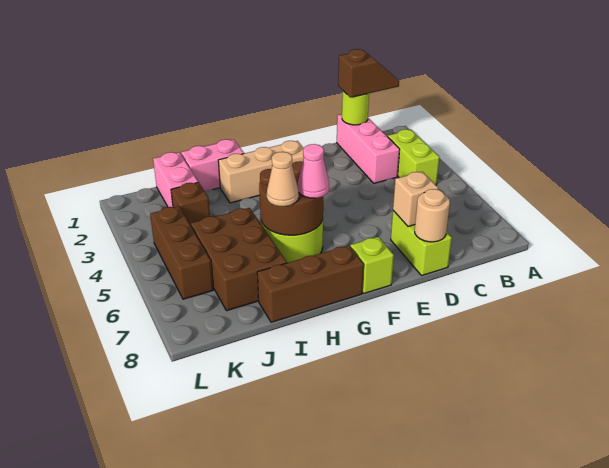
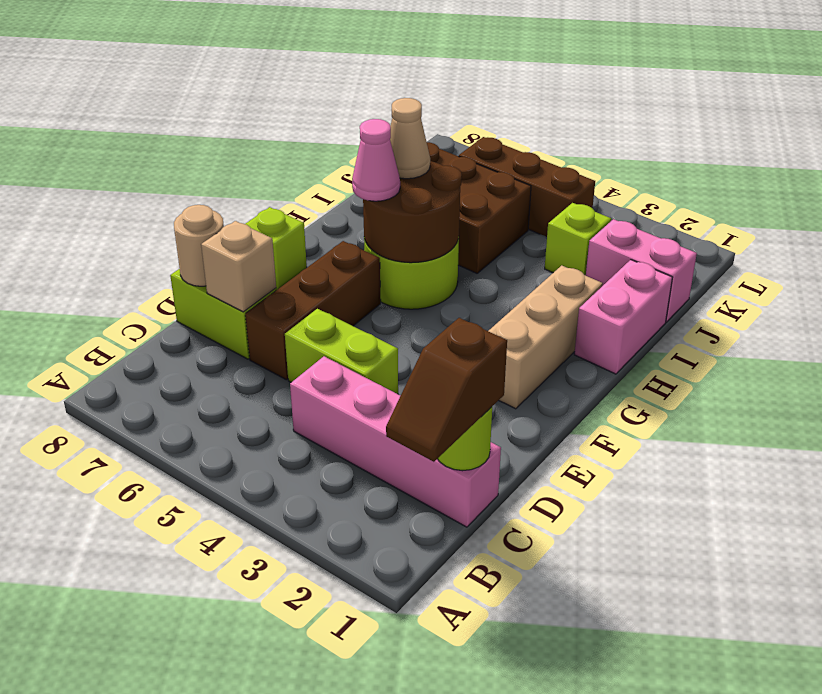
lime 1x2 brick [388,129,439,185] -> lime 1x2 brick moved to [285,309,398,394]
pink 1x3 brick [337,114,400,183] -> pink 1x4 brick [290,356,501,527]
brown 1x3 brick [257,245,364,322] -> brown 1x3 brick moved to [245,241,381,380]
brown 1x1 brick [171,182,210,225] -> lime 1x1 brick [545,203,611,275]

